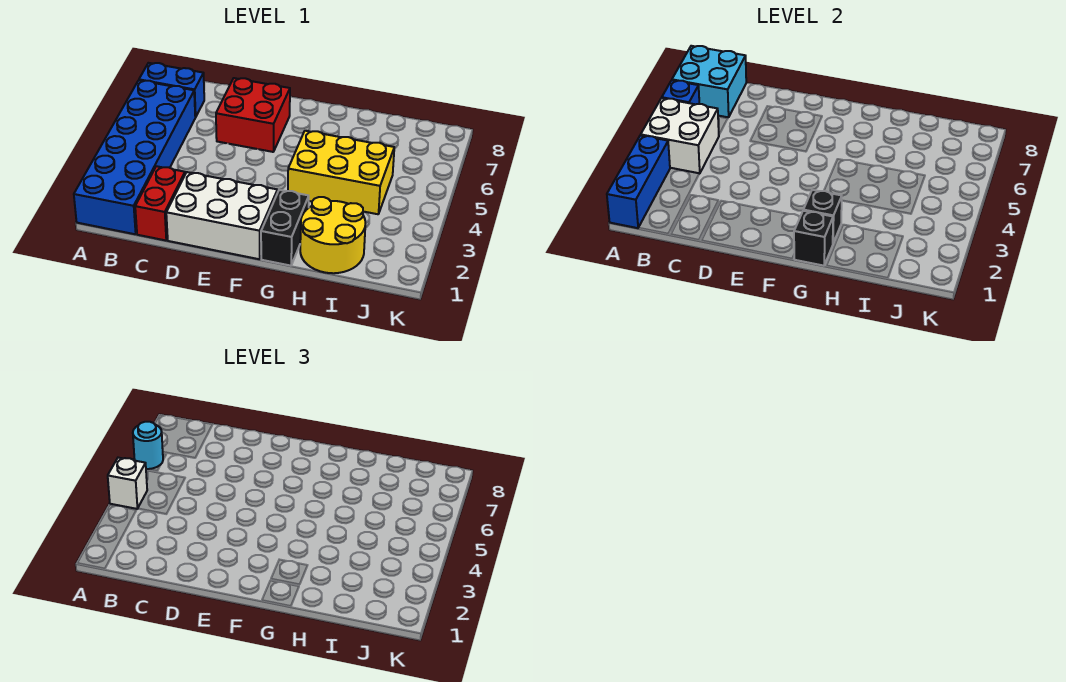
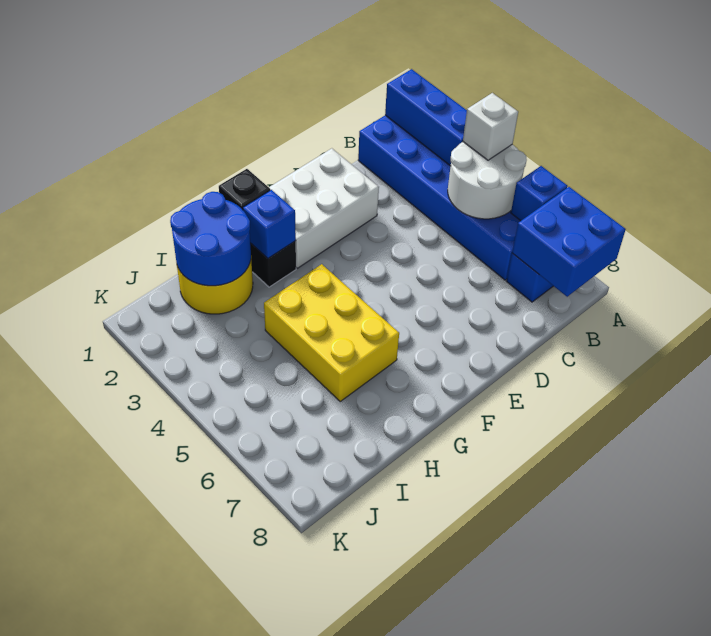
white 2x2 brick [641,98,719,174] -> white 2x2 round brick [448,142,527,219]
cyan 1x1 round brick [133,422,163,469] -> none
cyan 2x2 brick [672,46,746,117] -> blue 2x2 brick [512,187,626,297]
red 1x2 brick [135,166,185,240] -> none
red 2x2 brick [216,78,290,152] -> none
black 1x1 brick [803,190,842,243] -> blue 1x1 brick [243,190,296,258]
yellow 2x3 brick [288,131,394,214] -> yellow 2x3 brick turned to [264,264,399,401]
none -> blue 2x2 round brick [170,192,251,286]

